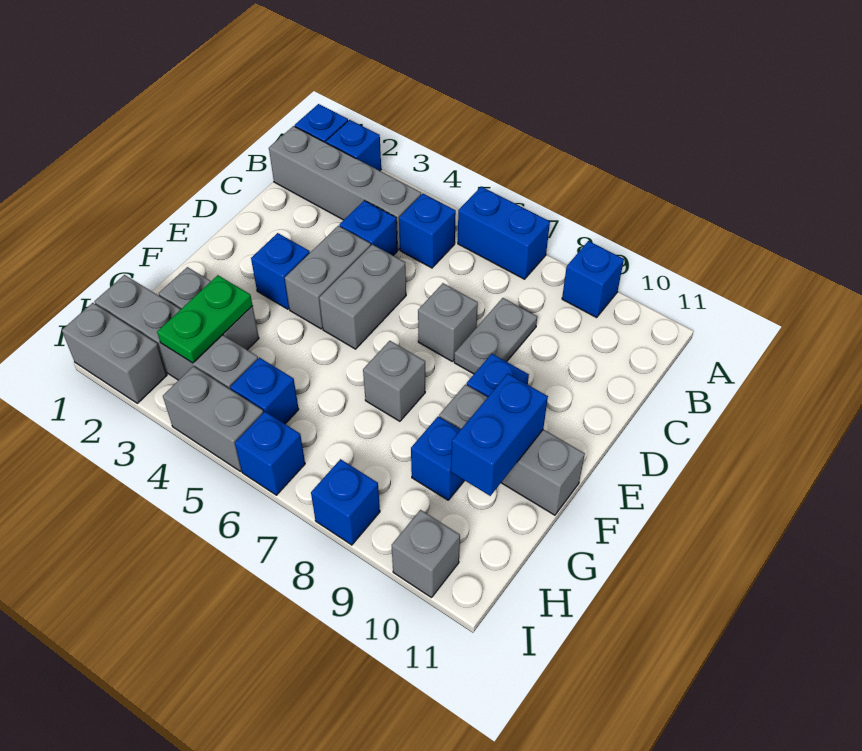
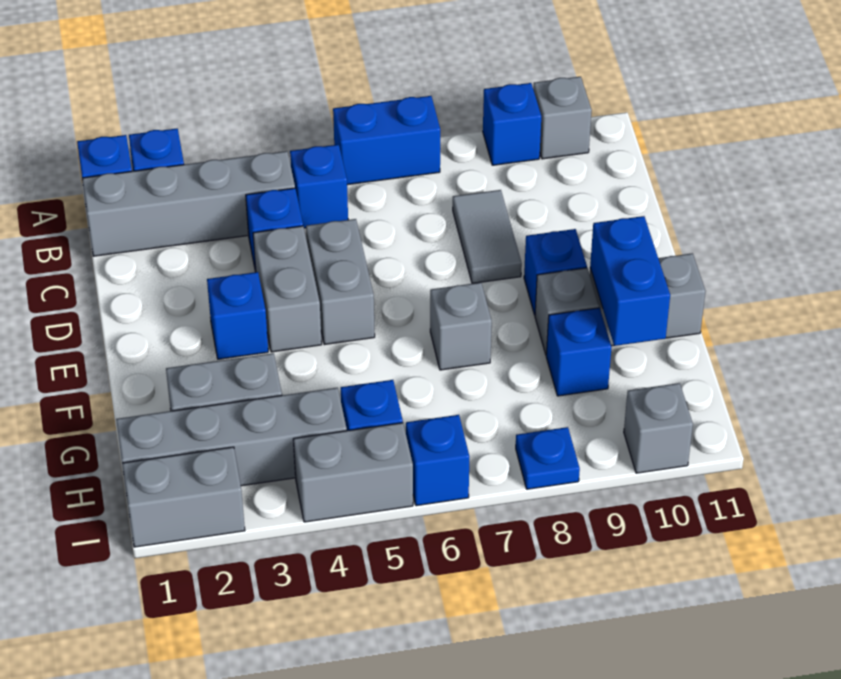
grey 1x2 plate [454,298,537,374] -> grey 1x2 tile [453,190,522,283]
grey 1x1 brick [418,283,478,361] -> grey 1x1 brick moved to [533,77,592,159]
green 1x2 plate [157,275,253,363] -> none
blue 1x1 brick [311,459,380,545] -> blue 1x1 plate [516,427,580,489]

